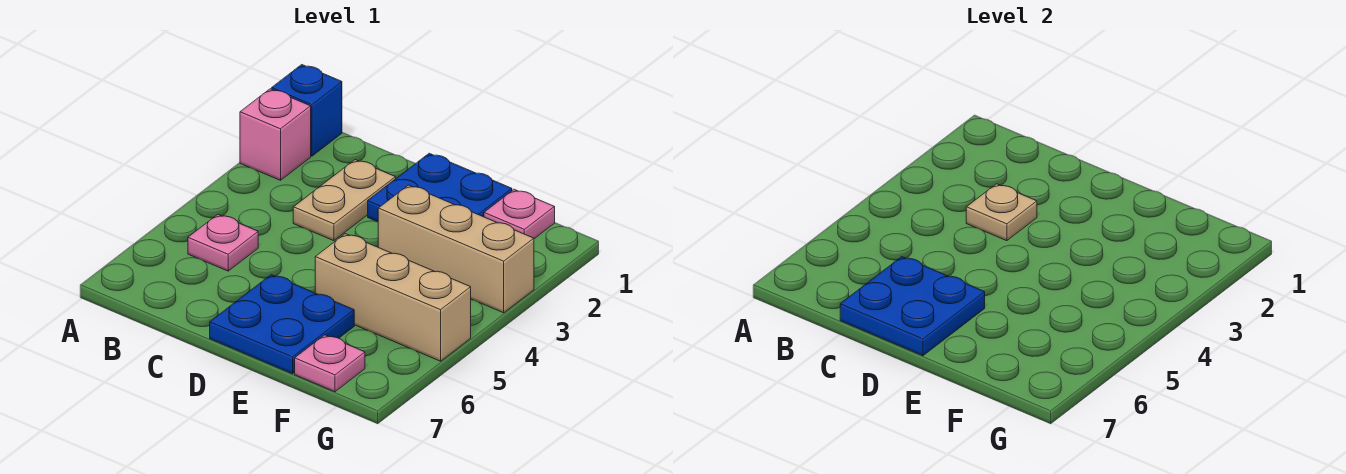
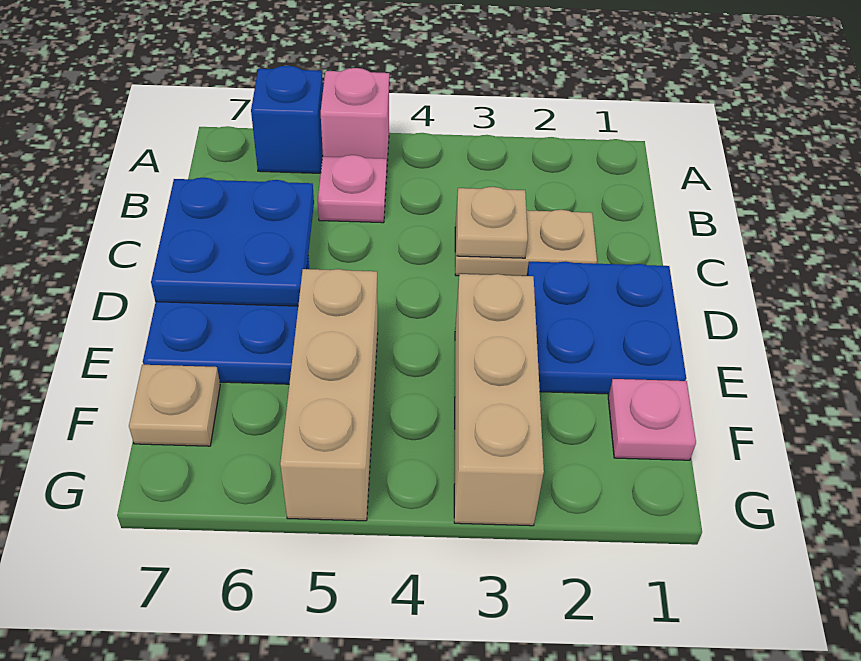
blue 1x1 brick [272,65,342,156] -> blue 1x1 brick moved to [251,66,323,173]
pink 1x1 brick [240,89,311,180] -> pink 1x1 brick moved to [321,68,389,161]
pink 1x1 plate [295,335,365,392] -> tan 1x1 plate [129,365,220,446]

